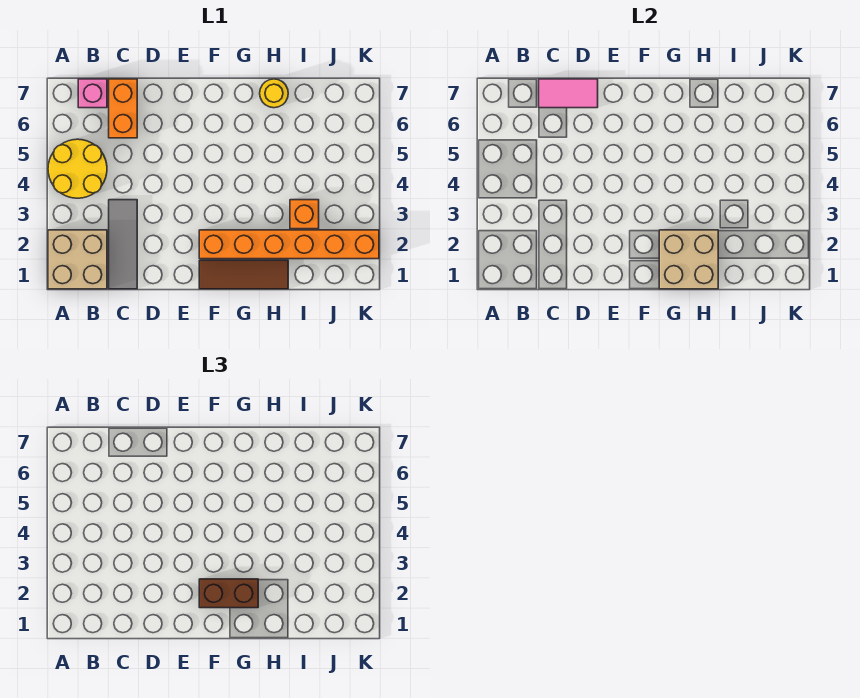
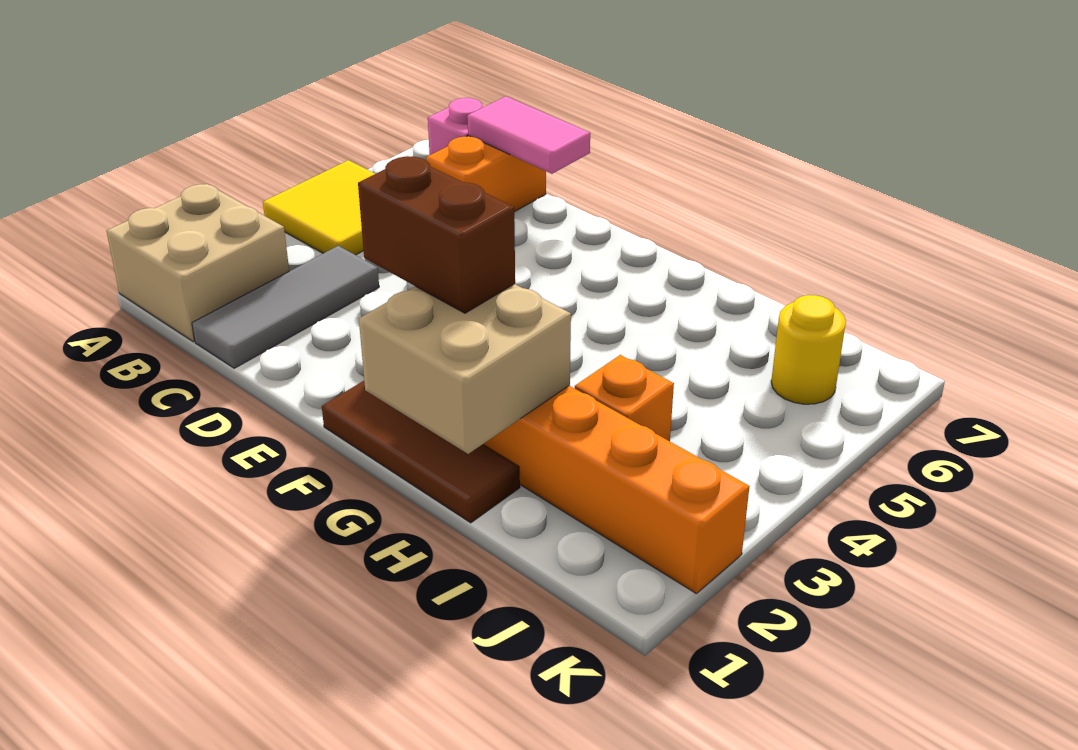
yellow 2x2 round brick [48,139,107,198] -> yellow 2x2 tile [263,160,375,255]
yellow 1x1 round brick [260,79,288,108] -> yellow 1x1 round brick moved to [771,295,846,404]

